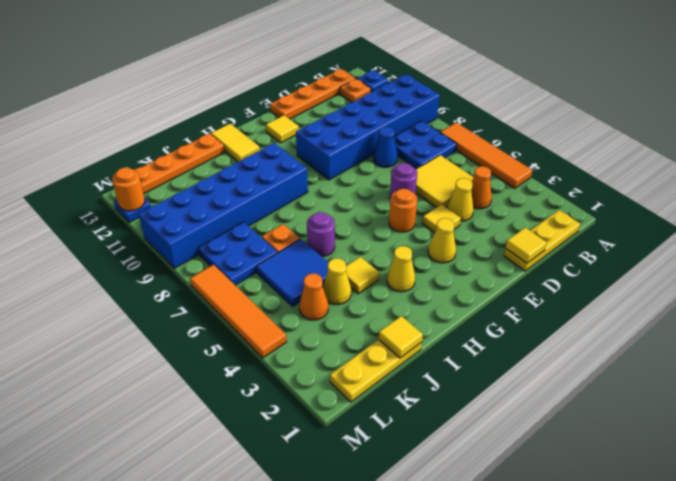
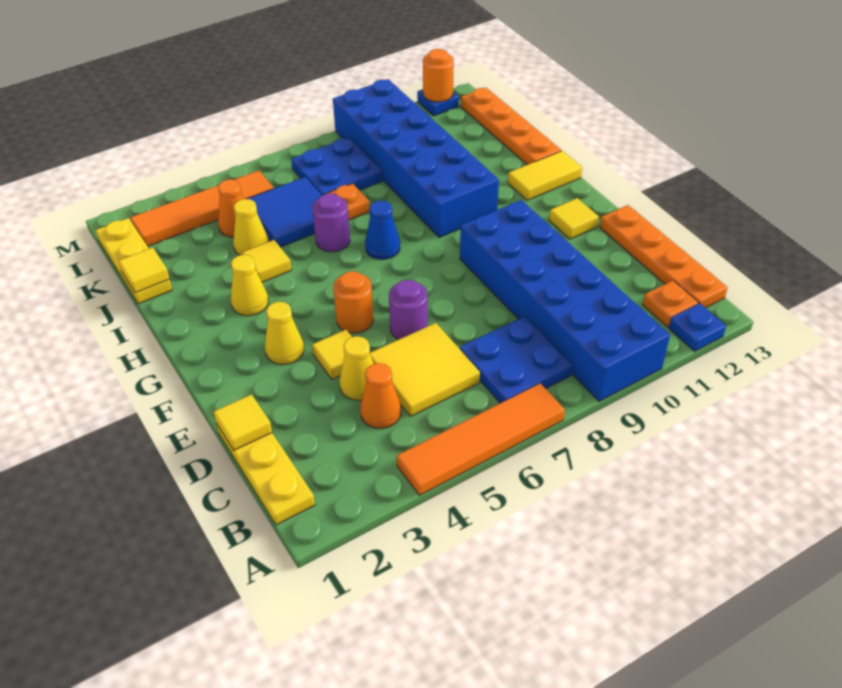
blue 1x1 cone [373,127,397,167] -> blue 1x1 cone moved to [365,201,400,259]
orange 1x4 tile [190,265,287,358] -> orange 1x4 tile moved to [130,171,274,246]

